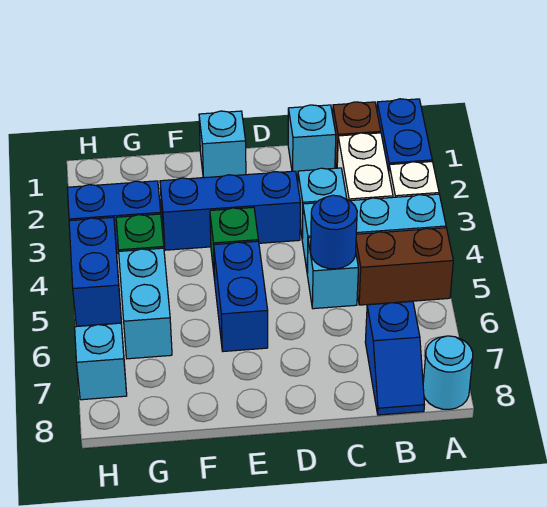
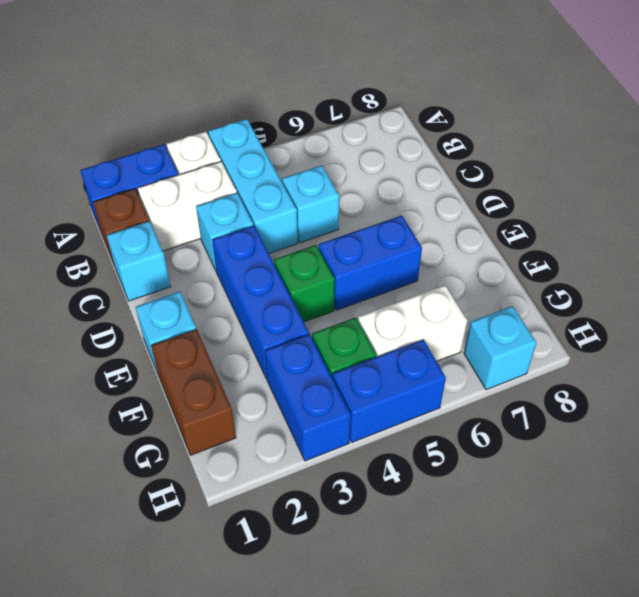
brown 1x2 brick [356,228,453,305] -> brown 1x2 brick moved to [151,329,236,455]
cyan 1x1 round brick [423,336,473,409] -> none
blue 1x2 slope [365,301,424,415] -> none
blue 1x1 round brick [311,195,357,269] -> none
cyan 1x2 brick [119,248,172,359] -> white 1x2 brick [358,285,467,361]

